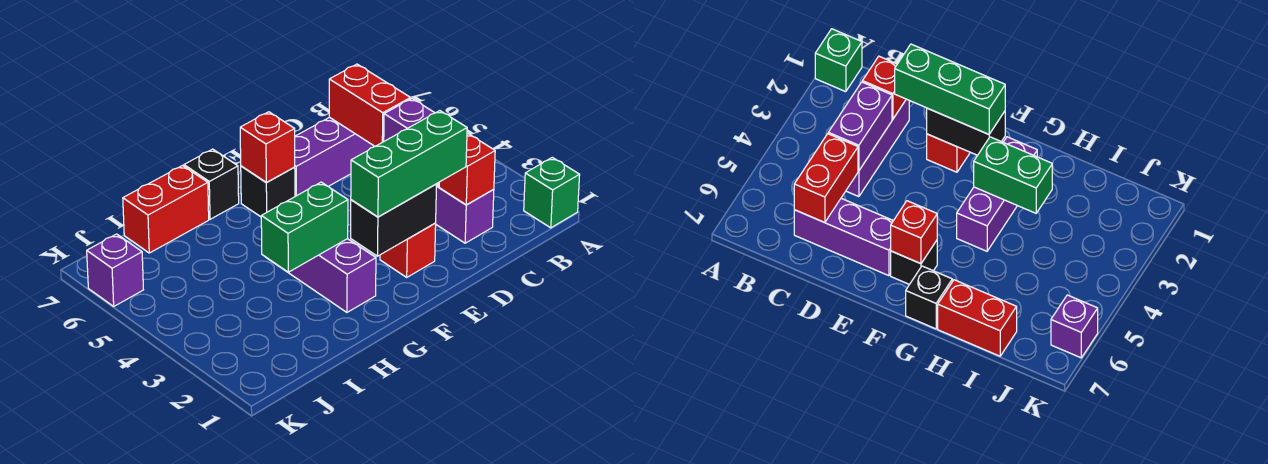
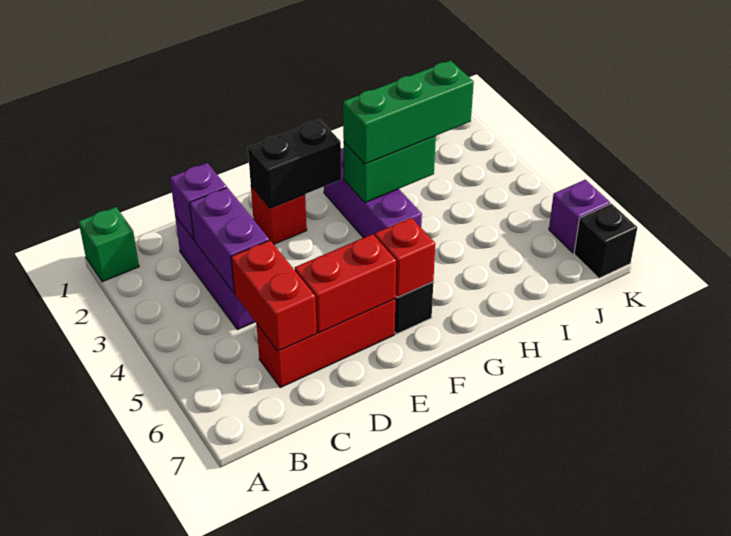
red 1x1 brick [439,134,495,205] -> purple 1x1 brick [170,163,227,239]
purple 1x3 brick [295,117,375,196] -> red 1x3 brick [257,299,395,387]
green 1x3 brick [351,111,467,217] -> green 1x3 brick moved to [343,60,474,164]
black 1x1 brick [184,149,239,219] -> black 1x1 brick moved to [574,204,637,278]
red 1x2 brick [123,166,209,253] -> red 1x2 brick moved to [295,234,396,333]

